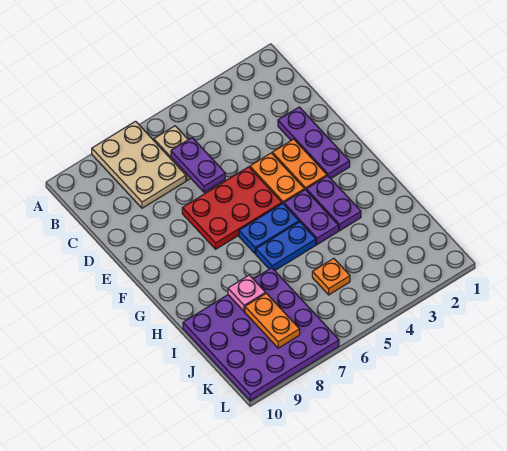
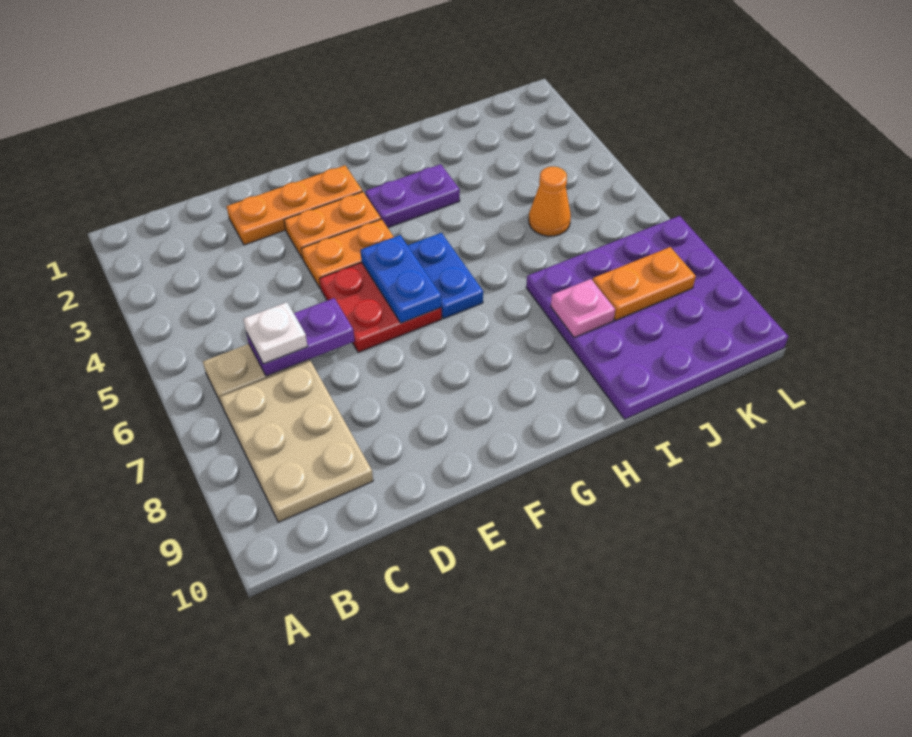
tan 2x3 plate [92,121,186,208] -> tan 2x3 plate turned to [220,361,373,522]
none -> white 1x1 plate [243,302,308,364]
purple 1x3 plate [278,107,350,178] -> orange 1x3 plate [226,165,362,245]
red 2x3 plate [182,167,282,249] -> red 2x2 plate [319,263,442,352]
purple 1x2 plate [284,190,339,244] -> none
blue 1x2 plate [256,222,316,270] -> blue 1x2 plate moved to [361,235,441,323]
orange 1x1 plate [312,258,350,295] -> orange 1x1 cone [529,167,571,236]

